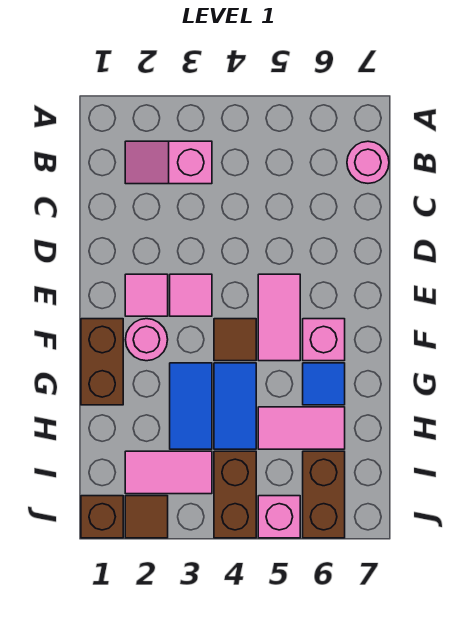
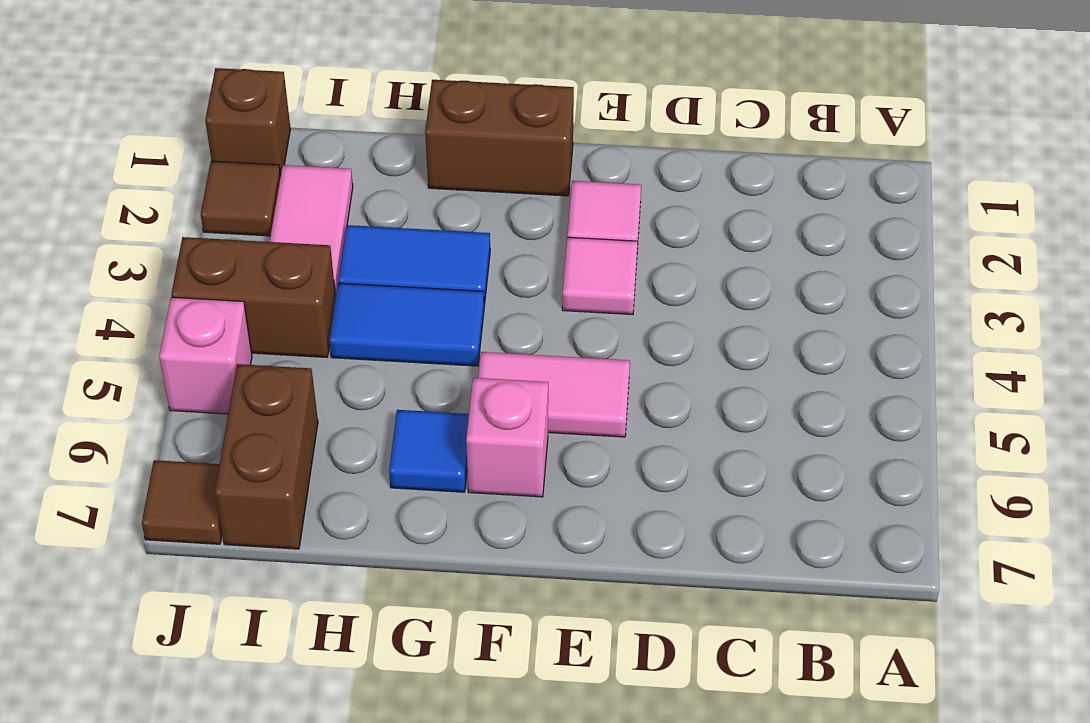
pink 1x2 slope [125,141,212,184] -> none
pink 1x1 round brick [347,141,389,183] -> none
pink 1x1 round brick [125,319,168,361] -> none
brown 1x1 tile [214,319,256,361] -> brown 1x1 tile moved to [142,460,222,544]
pink 1x2 tile [258,407,345,449] -> none
brown 1x2 brick [303,451,345,538] -> brown 1x2 brick turned to [215,364,318,549]

